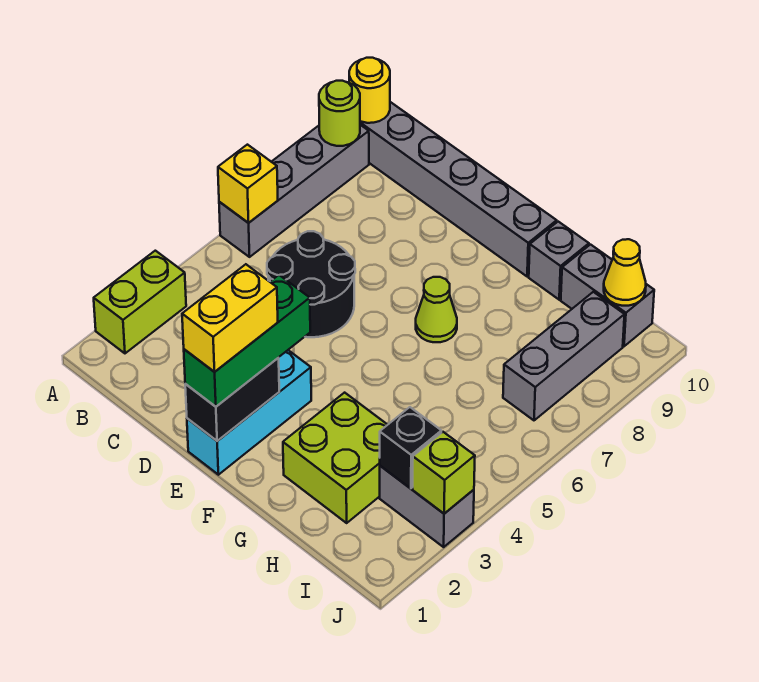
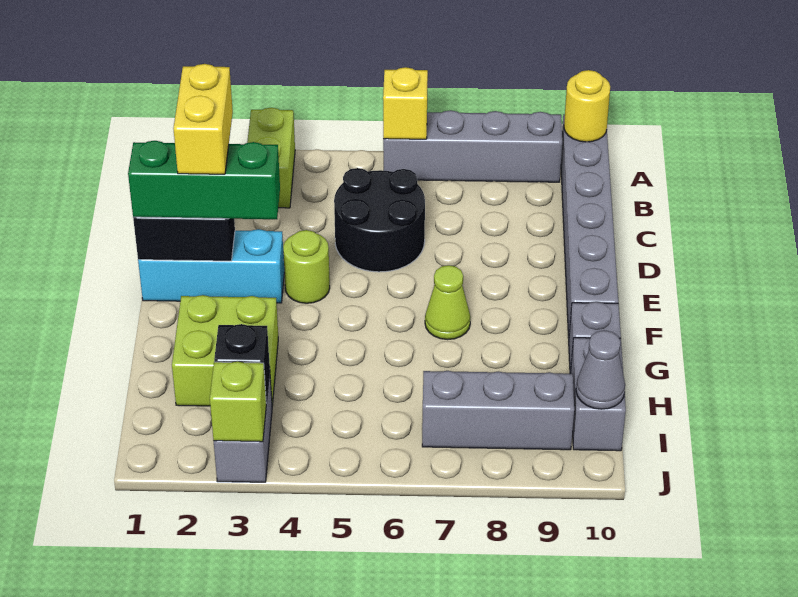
lime 1x2 brick [94,251,186,353] -> lime 1x2 brick turned to [247,108,295,208]
lime 1x1 round brick [319,81,360,146] -> lime 1x1 round brick moved to [283,230,330,303]
yellow 1x2 brick [182,264,278,372] -> yellow 1x2 brick turned to [173,64,233,174]
yellow 1x1 cone [604,239,646,306] -> grey 1x1 cone [576,330,625,409]

